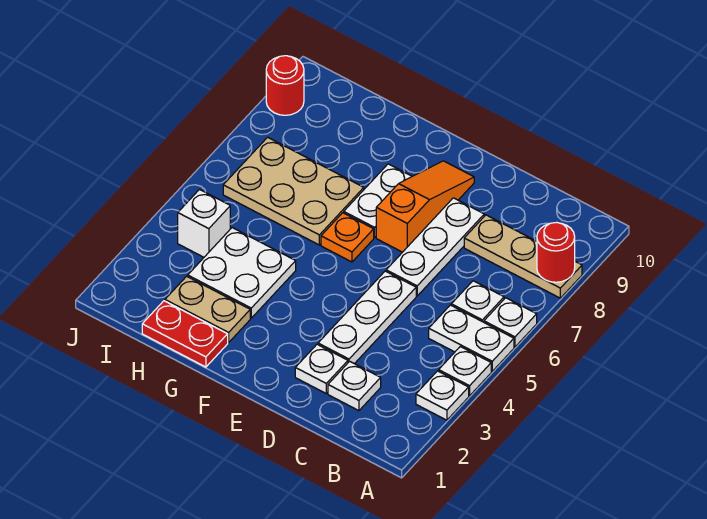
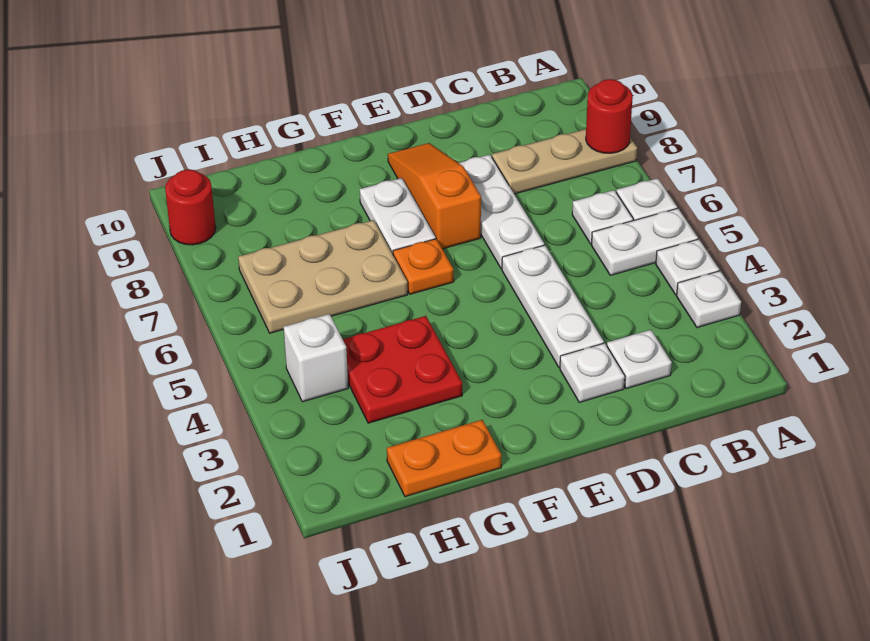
red 1x2 plate [142,301,228,367] -> orange 1x2 plate [387,420,501,497]
tan 1x2 plate [165,276,250,343] -> none
white 2x2 plate [188,228,296,318] -> red 2x2 plate [343,316,462,423]

